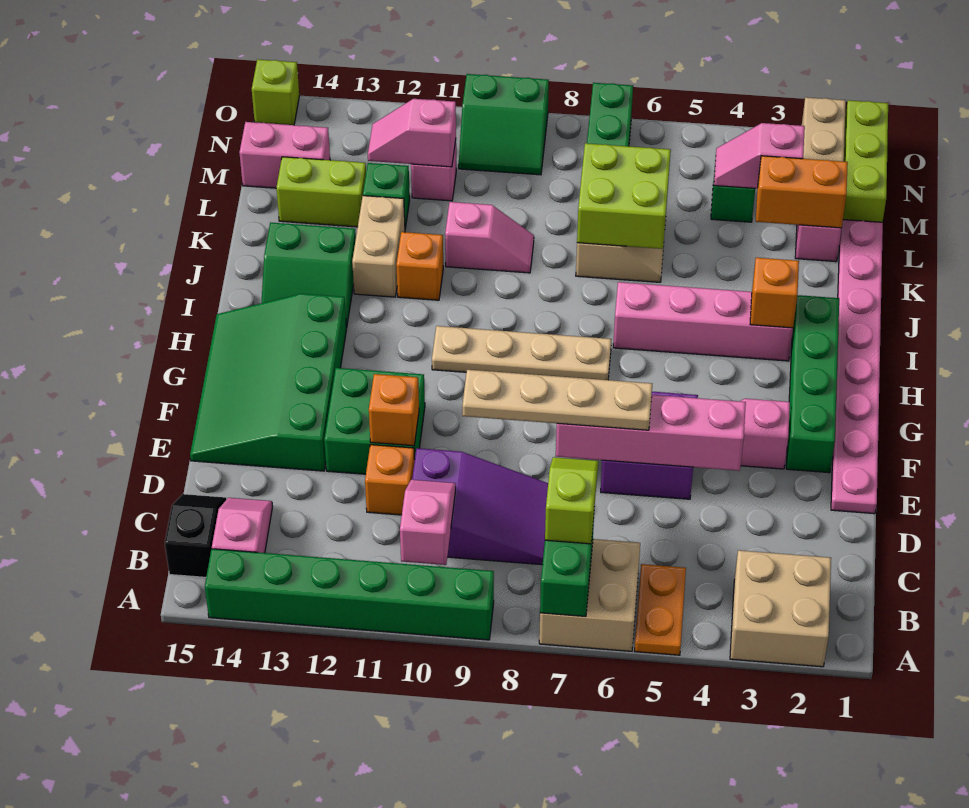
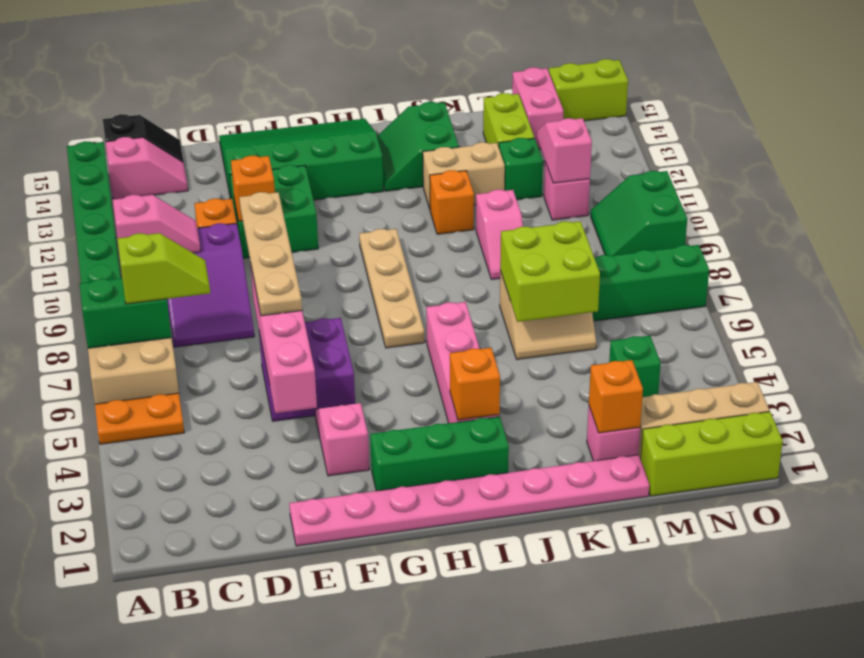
tan 2x2 brick [730,550,831,667] -> none
green 1x4 brick [786,295,839,473] -> green 1x3 brick [370,416,509,491]
orange 1x2 brick [756,156,848,228] -> orange 1x1 brick [589,360,643,433]
pink 1x2 slope [714,123,805,189] -> none
lime 1x1 brick [252,59,299,125] -> lime 1x2 brick [549,59,628,121]

